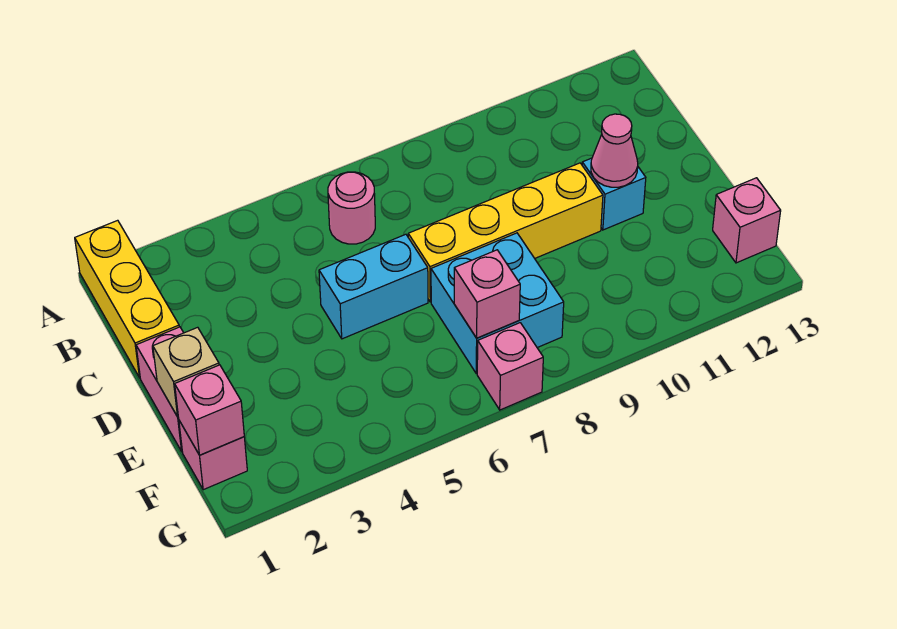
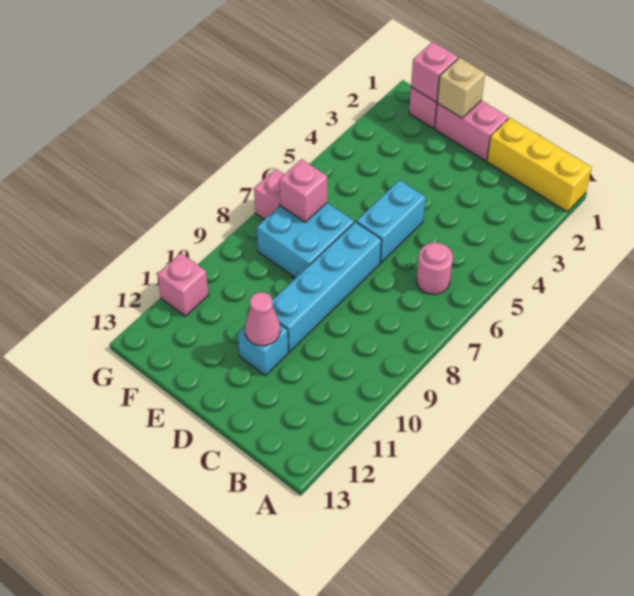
yellow 1x4 brick [408,163,603,302] -> cyan 1x4 brick [272,222,381,352]
pink 1x1 brick [713,178,781,263] -> pink 1x1 brick moved to [157,253,209,316]

